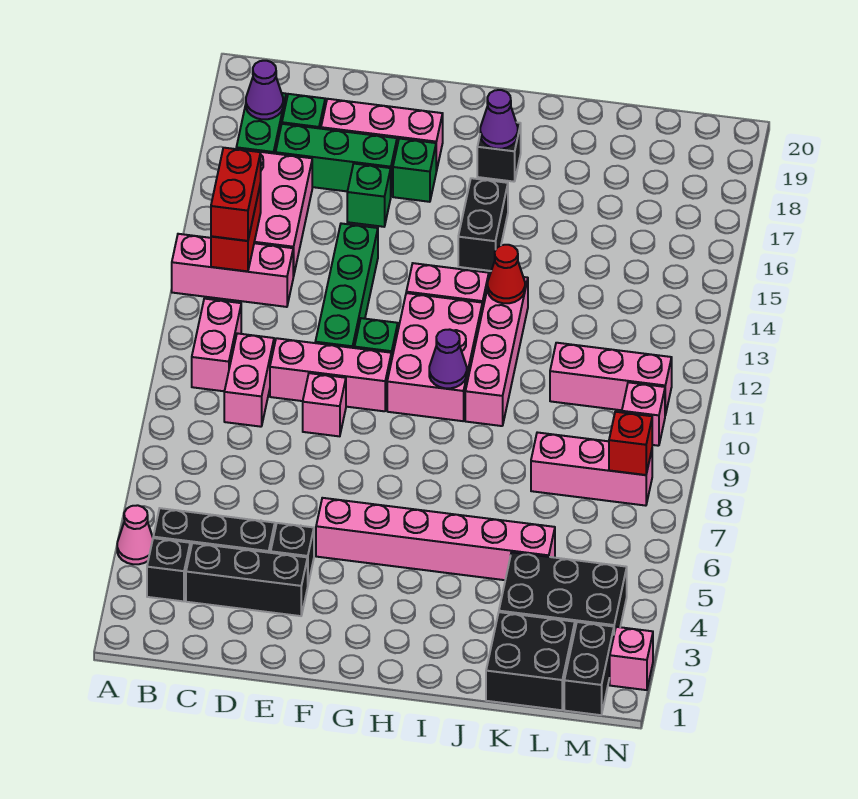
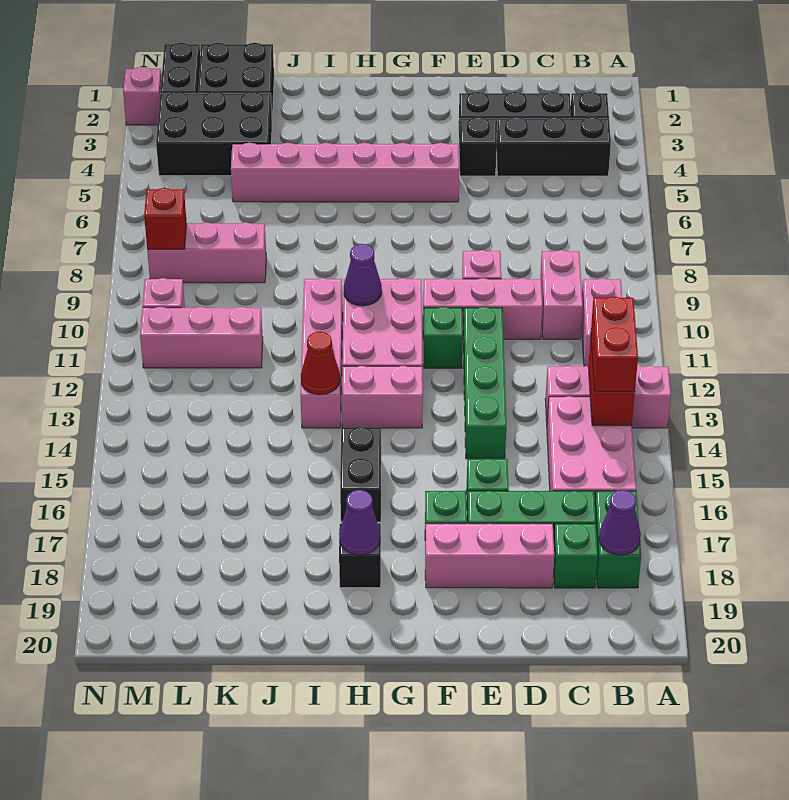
pink 1x1 cone [117,505,153,564] -> none

